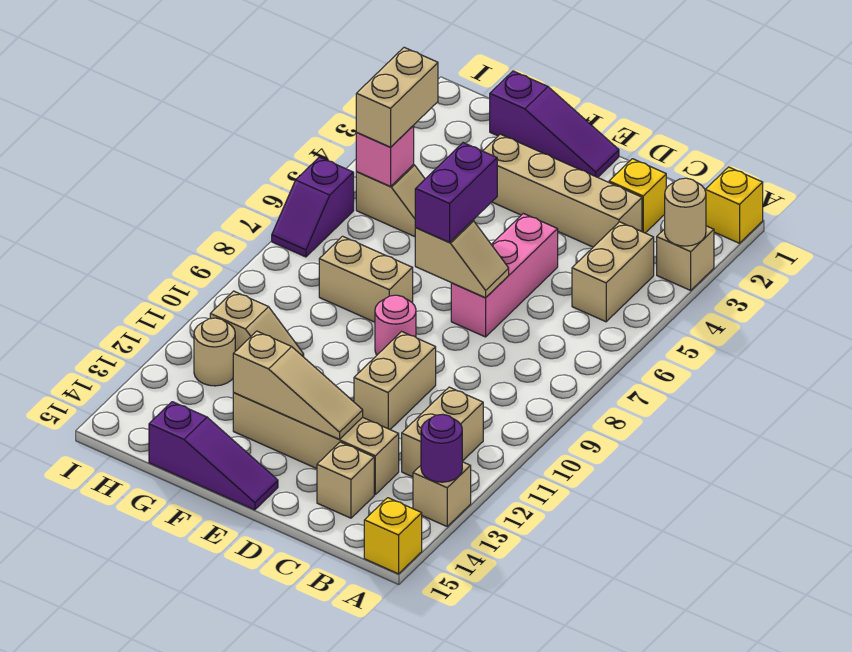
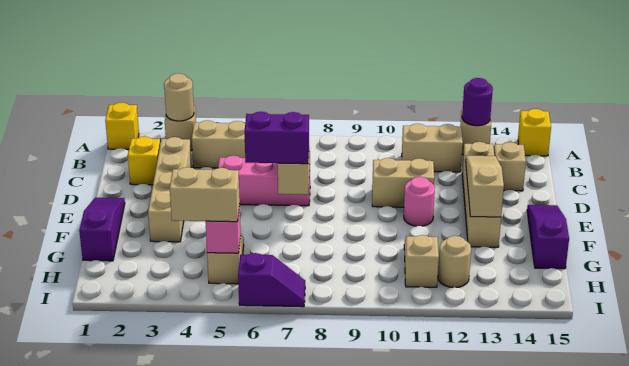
pink 1x1 round brick [375,295,416,355] -> pink 1x1 round brick moved to [404,177,435,226]
tan 1x2 brick [319,236,413,322] -> none

